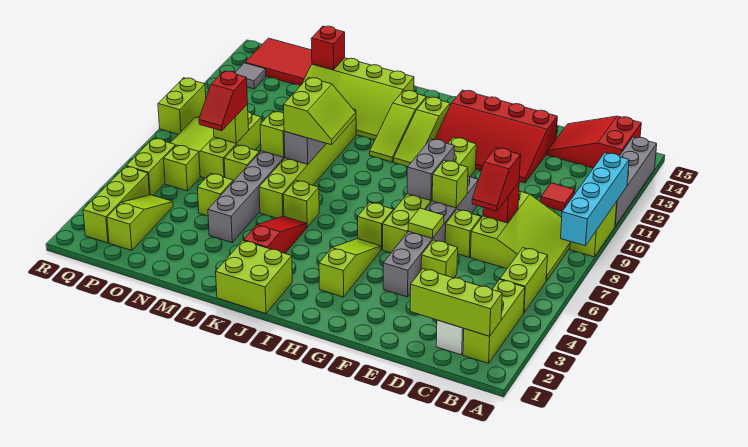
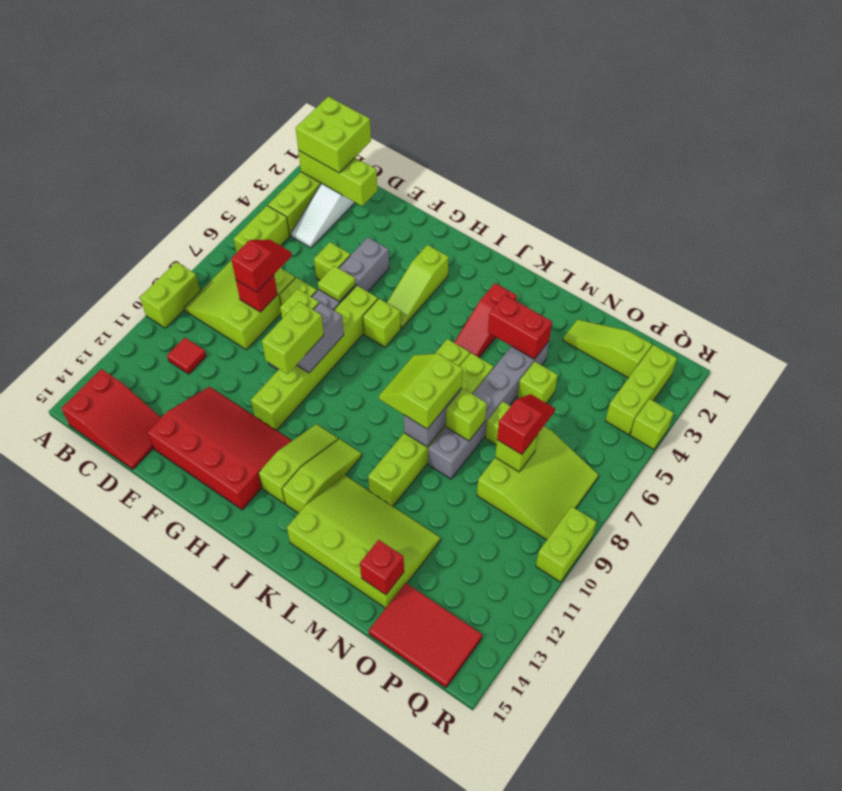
cyan 1x4 brick [561,153,629,246] -> none
grey 1x4 brick [615,137,657,226] -> none
lime 2x2 brick [216,241,292,314] -> lime 2x2 brick moved to [296,96,371,173]
none -> red 1x2 brick [488,295,552,359]
lime 1x3 slope [107,195,173,251] -> lime 1x3 slope turned to [563,320,652,378]
lime 1x1 brick [164,145,200,191] -> lime 1x1 brick moved to [630,399,674,449]
lime 1x2 brick [126,138,176,195] -> lime 1x2 brick moved to [262,301,324,374]
grey 1x1 tile [235,63,266,89] -> none

